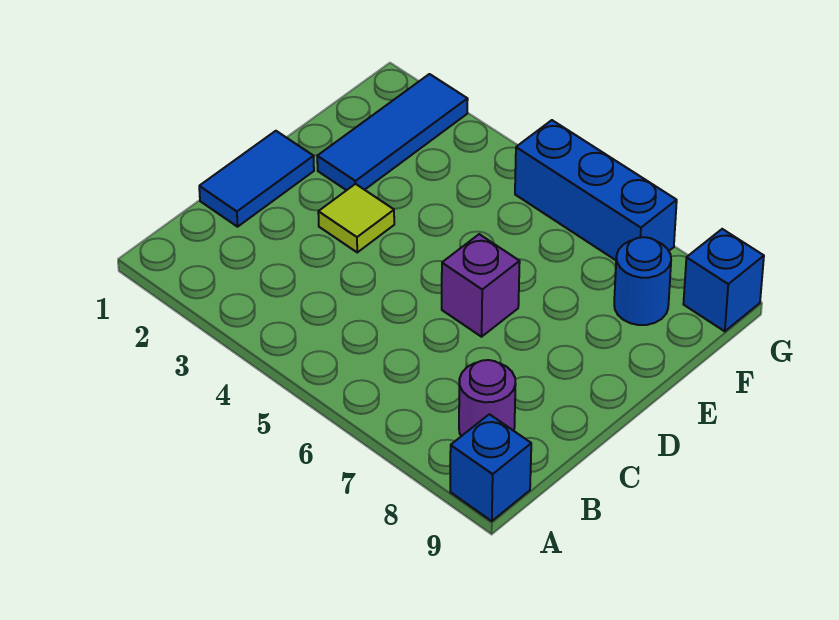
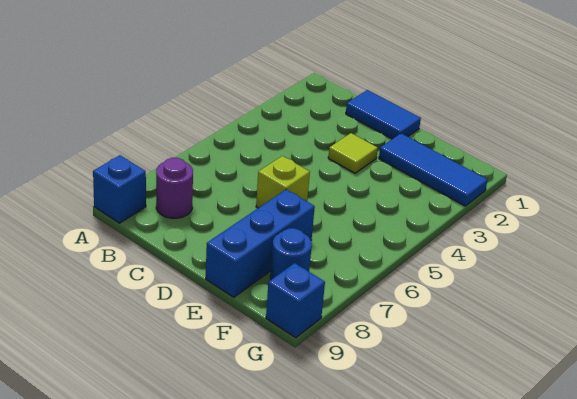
purple 1x1 brick [442,234,520,337] -> lime 1x1 brick [256,156,310,208]
blue 1x3 brick [515,120,677,260] -> blue 1x3 brick moved to [206,189,315,297]

